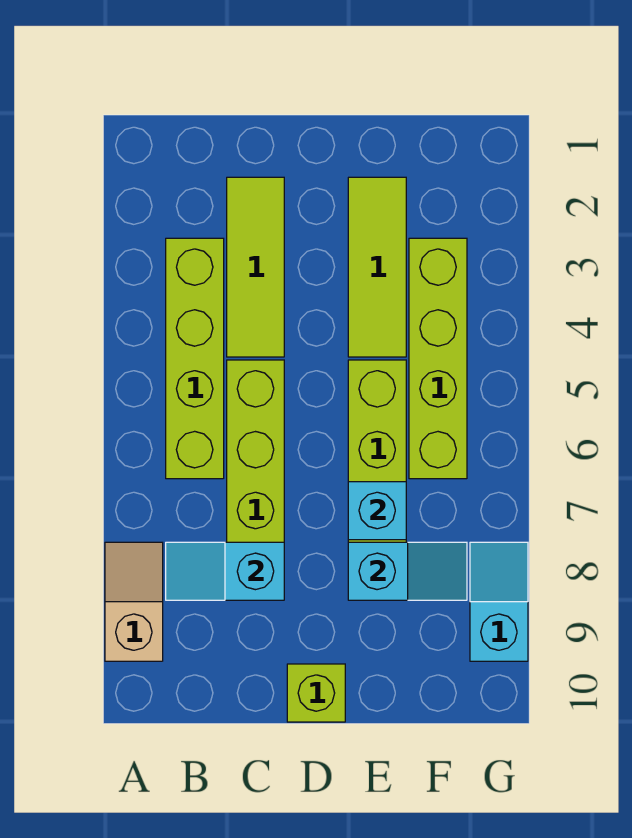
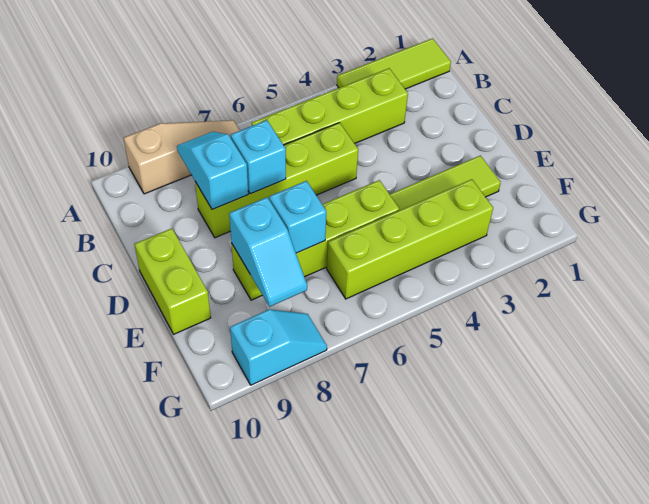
tan 1x2 slope [105,542,163,661] -> tan 1x3 slope [124,120,240,194]
lime 1x3 tile [227,177,284,357] -> lime 1x3 tile moved to [337,38,451,89]
none -> cyan 1x1 brick [231,120,286,194]
lime 1x1 brick [287,664,345,722] -> lime 1x2 brick [135,228,211,334]

